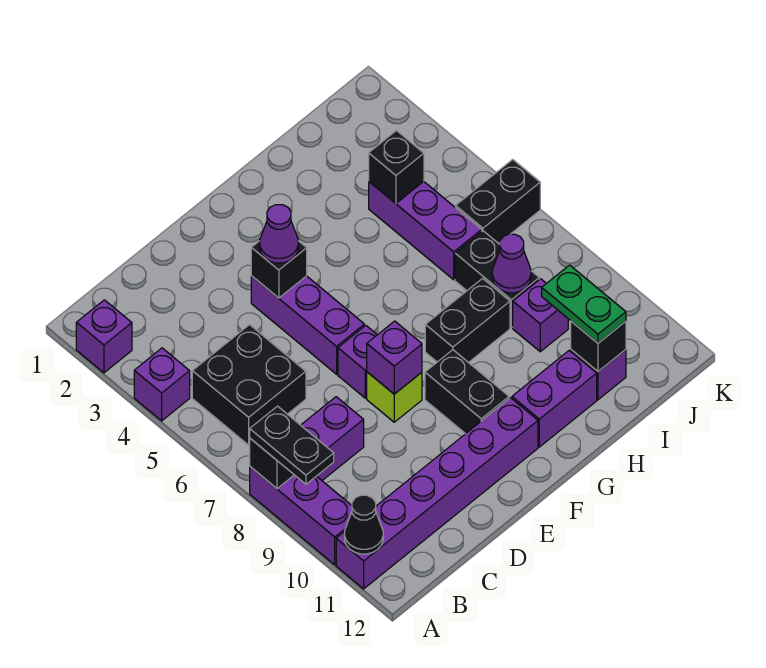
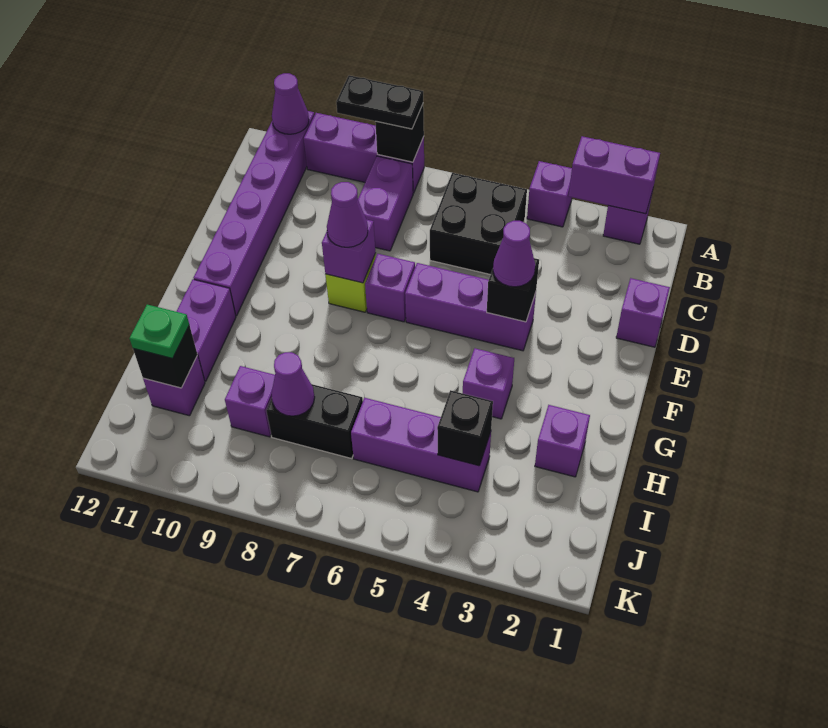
none -> purple 1x2 brick [569,136,660,214]
black 1x1 cone [345,495,383,554] -> purple 1x1 cone [272,73,309,134]
none -> purple 1x1 brick [616,278,670,347]
none -> purple 1x1 cone [327,182,368,247]
black 1x2 brick [425,350,509,434] -> none
none -> purple 1x1 brick [463,348,514,419]
black 1x2 brick [425,278,510,363] -> none
none -> purple 1x1 brick [535,405,590,477]
green 1x2 plate [542,265,626,343] -> green 1x1 plate [130,305,189,358]
black 1x2 brick [456,160,540,244] -> none

